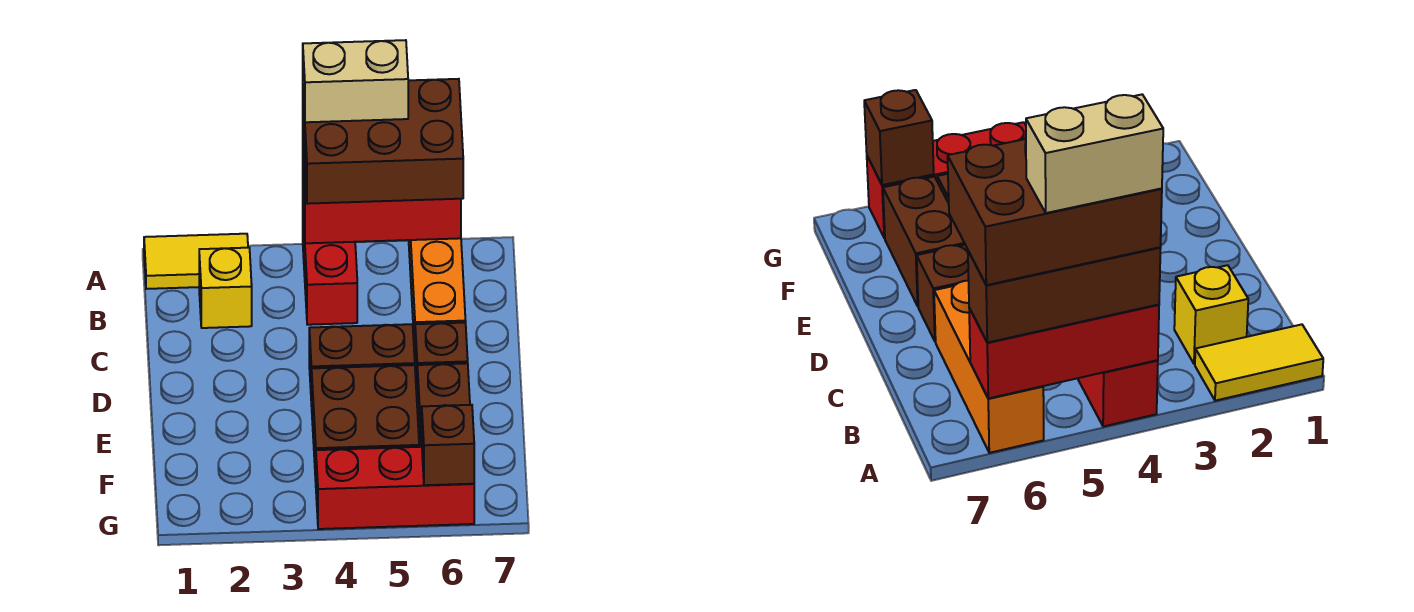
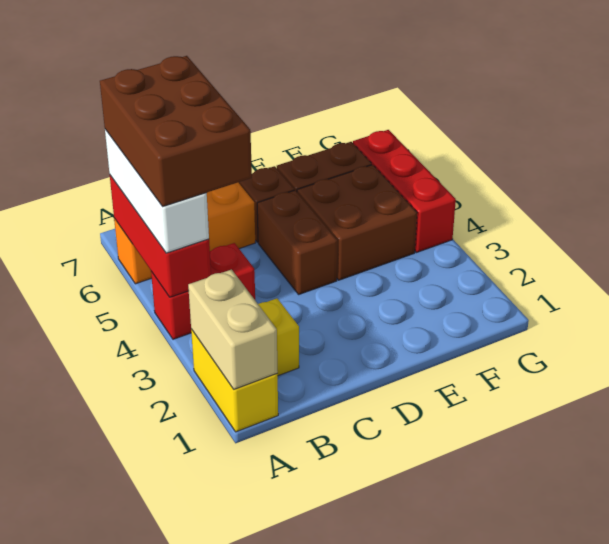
yellow 1x2 tile [144,234,248,289] -> yellow 1x2 brick [191,329,278,432]
brown 1x3 brick [968,247,1161,343] -> white 1x3 brick [105,129,209,253]
tan 1x2 brick [303,40,408,122] -> tan 1x2 brick moved to [188,269,278,389]
brown 1x1 brick [422,405,474,485] -> none

